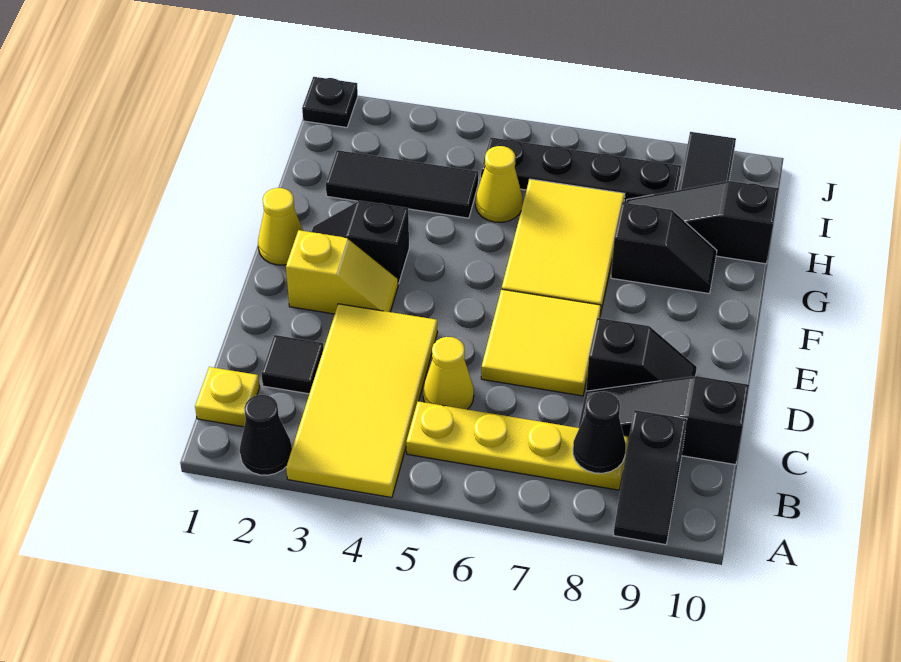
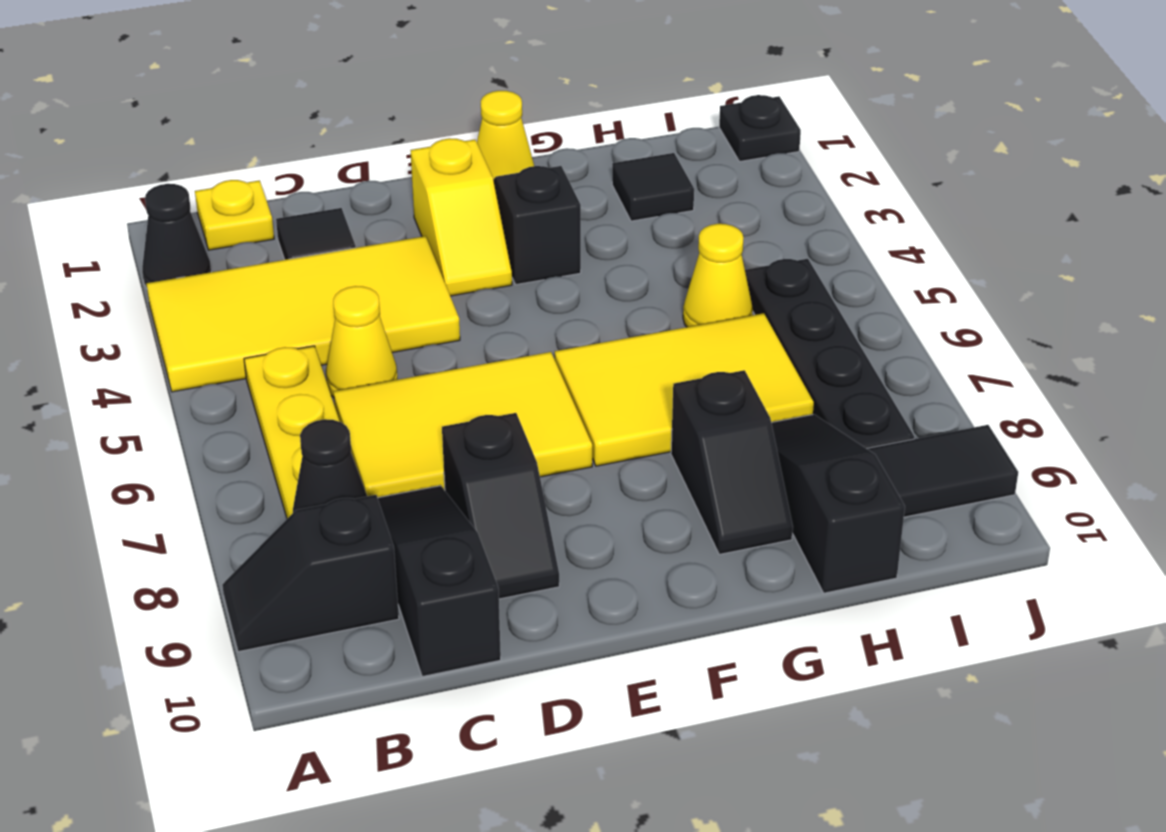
yellow 2x2 tile [481,289,601,396] -> yellow 2x3 tile [334,352,592,498]
black 1x3 tile [326,150,478,218] -> black 1x1 tile [612,153,694,221]

